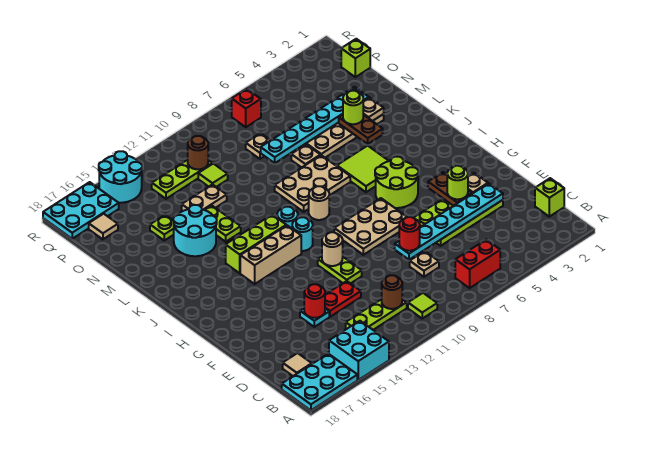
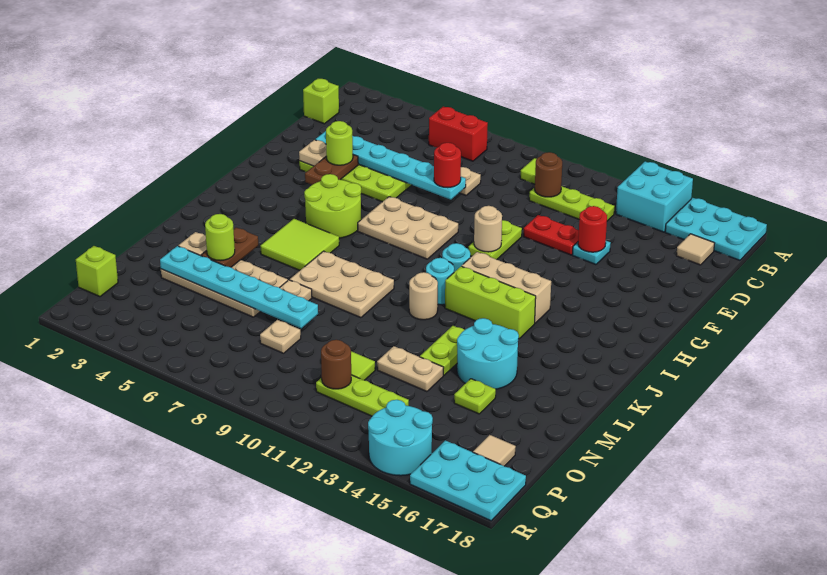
tan 1x1 round brick [309,186,329,220] -> tan 1x1 round brick moved to [409,272,438,320]
red 1x1 brick [232,89,261,127] -> none

